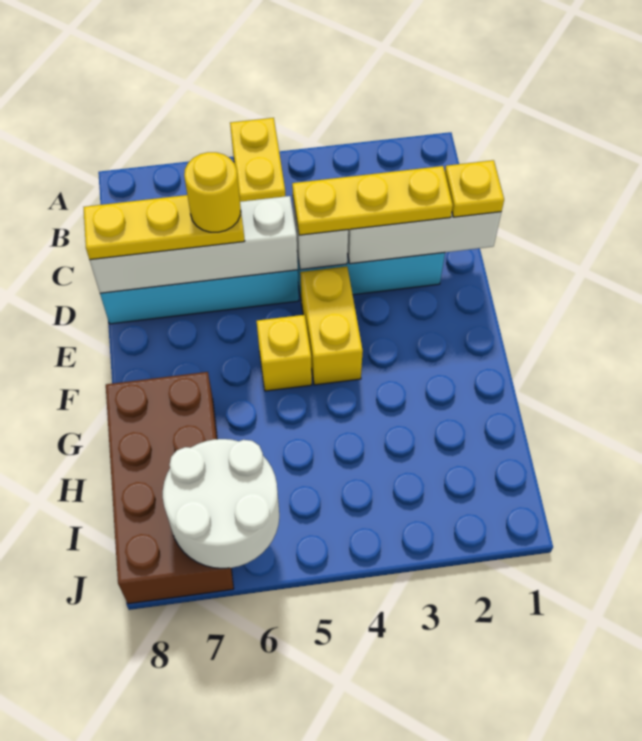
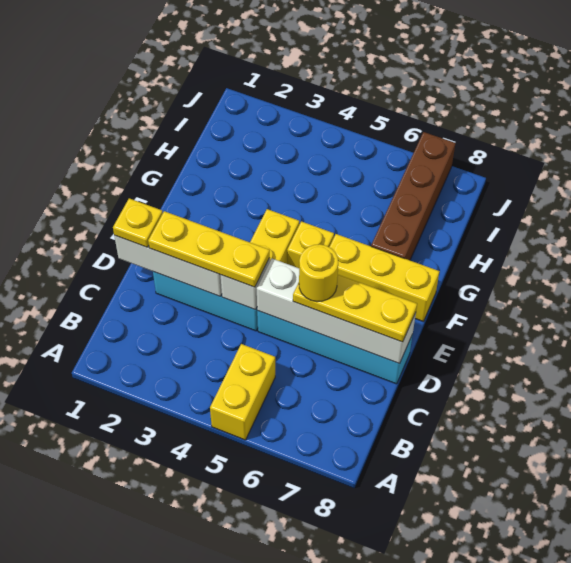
none -> yellow 1x3 brick [330,234,440,321]
brown 2x4 brick [106,372,234,604] -> brown 1x4 brick [371,132,456,260]
white 2x2 round brick [163,439,279,568] -> none

